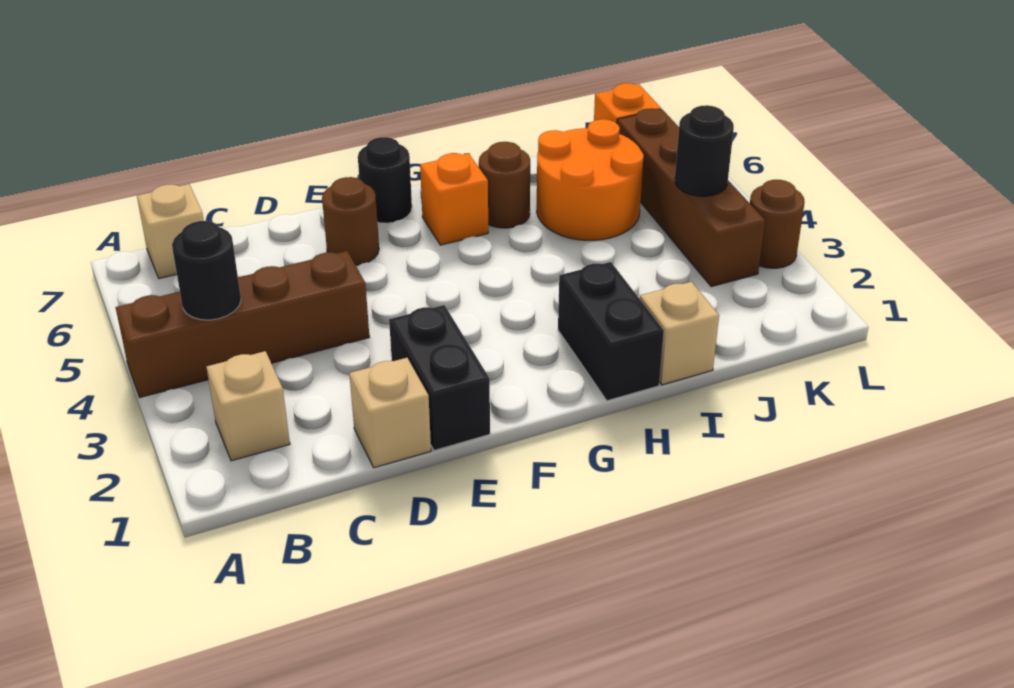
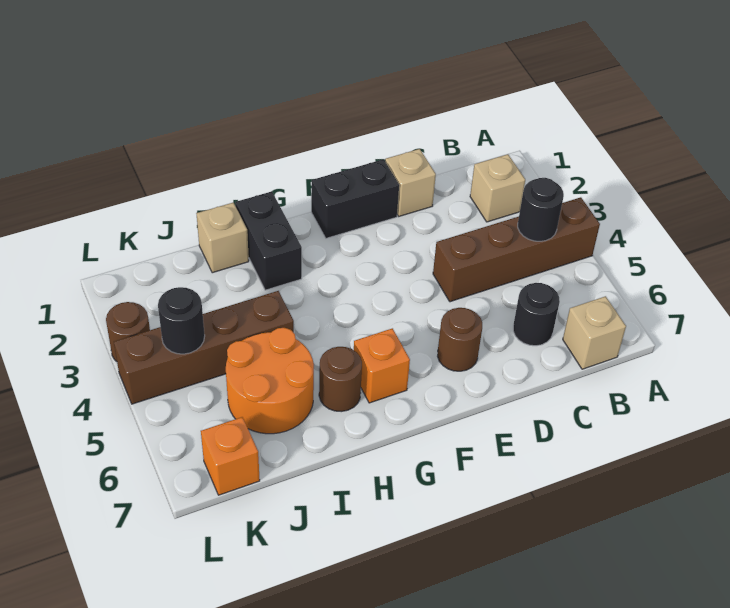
black 1x2 brick [389,305,490,450] -> black 1x2 brick turned to [311,159,399,238]
black 1x1 round brick [358,137,412,223] -> black 1x1 round brick moved to [513,283,560,346]
brown 1x4 brick [617,108,765,287] -> brown 1x4 brick turned to [114,291,294,404]

